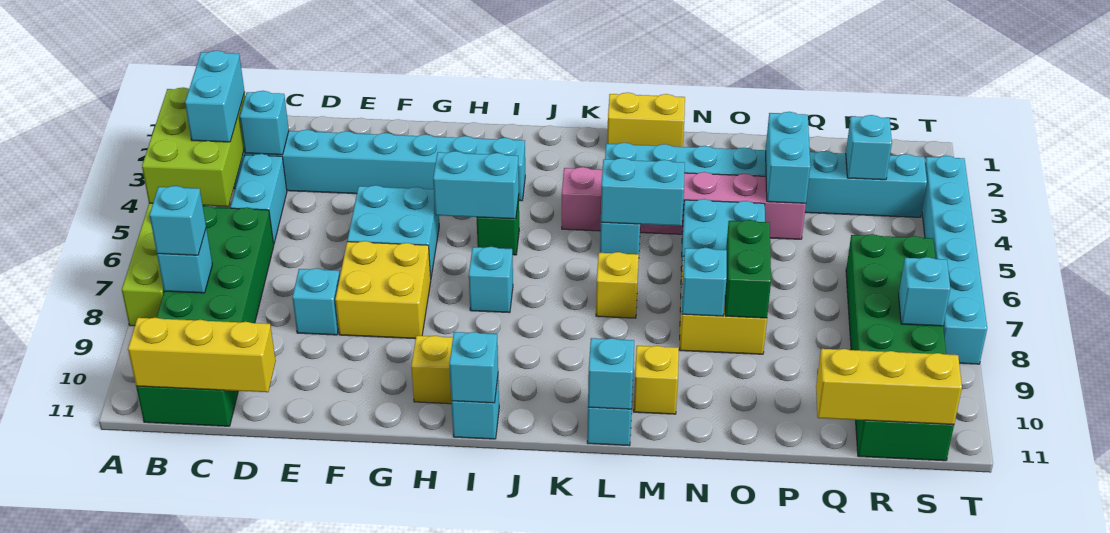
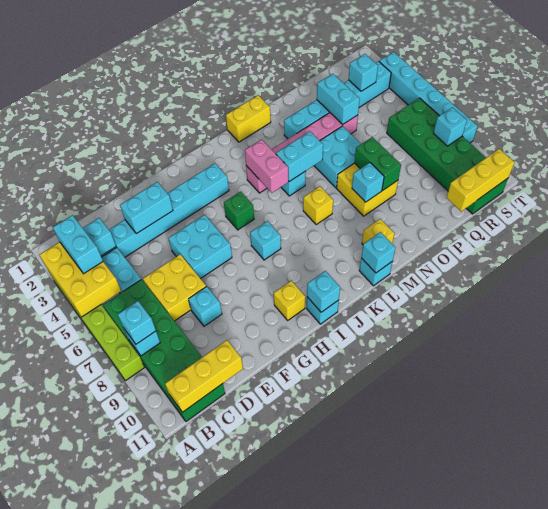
lime 2x3 brick [142,88,245,206] -> yellow 2x3 brick [39,242,121,317]
yellow 2x2 brick [335,241,431,339] -> yellow 2x2 brick moved to [143,254,206,321]
cyan 1x2 brick [433,151,519,219] -> cyan 1x2 brick moved to [120,182,173,234]
none -> pink 1x2 brick [245,139,288,193]
cyan 1x8 brick [605,143,927,217] -> cyan 1x6 brick [284,61,391,139]

